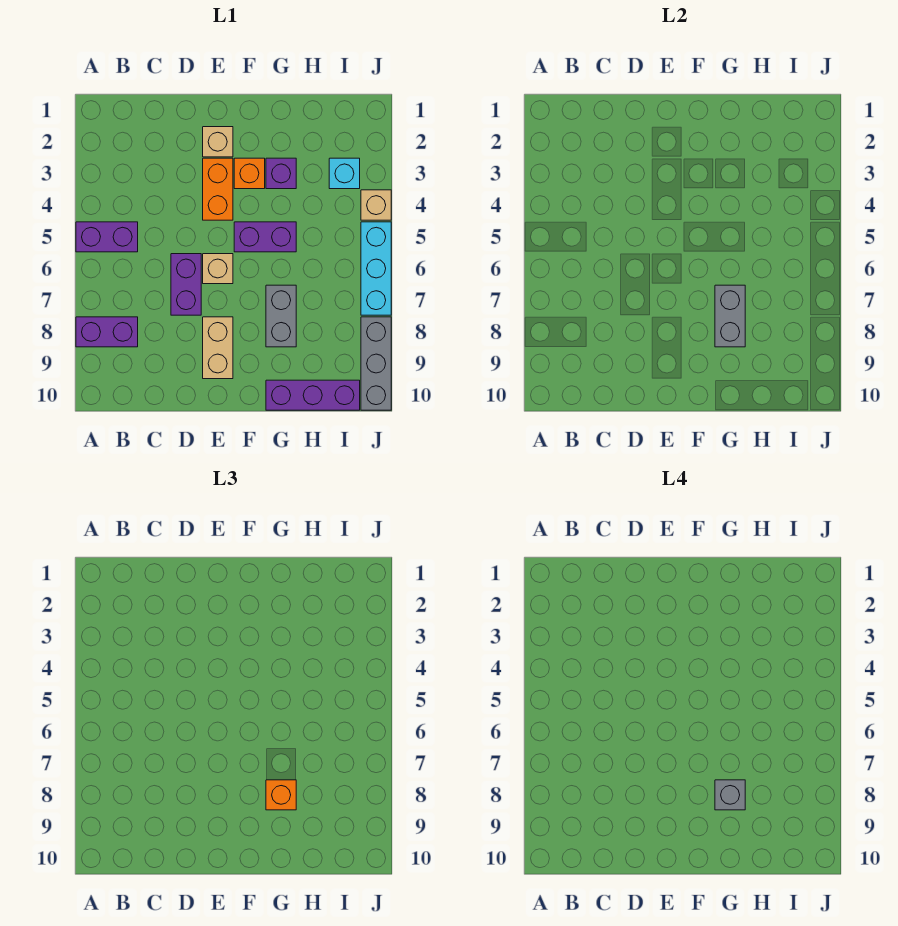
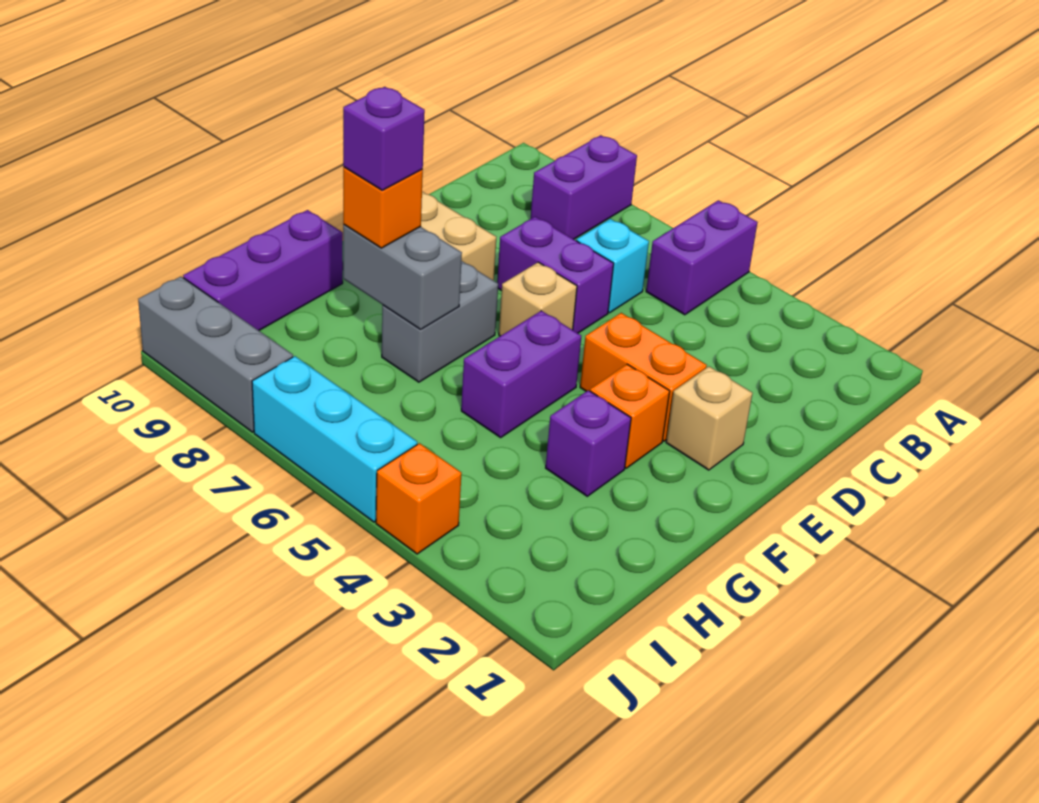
grey 1x2 brick [266,285,296,347] -> grey 1x2 brick turned to [382,261,498,382]
grey 1x1 brick [715,780,745,810] -> purple 1x1 brick [343,87,425,190]
cyan 1x1 brick [329,158,360,189] -> cyan 1x1 brick moved to [576,219,649,313]
tan 1x1 brick [361,190,391,220] -> orange 1x1 brick [376,443,461,554]

